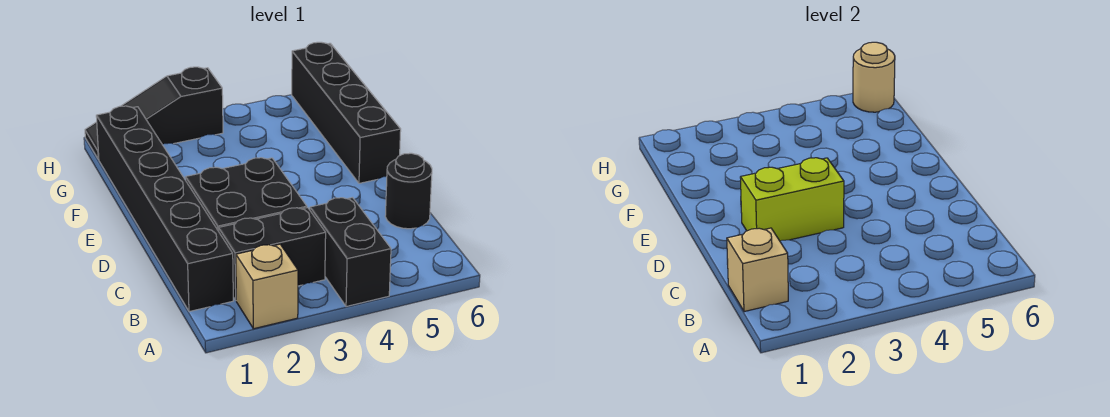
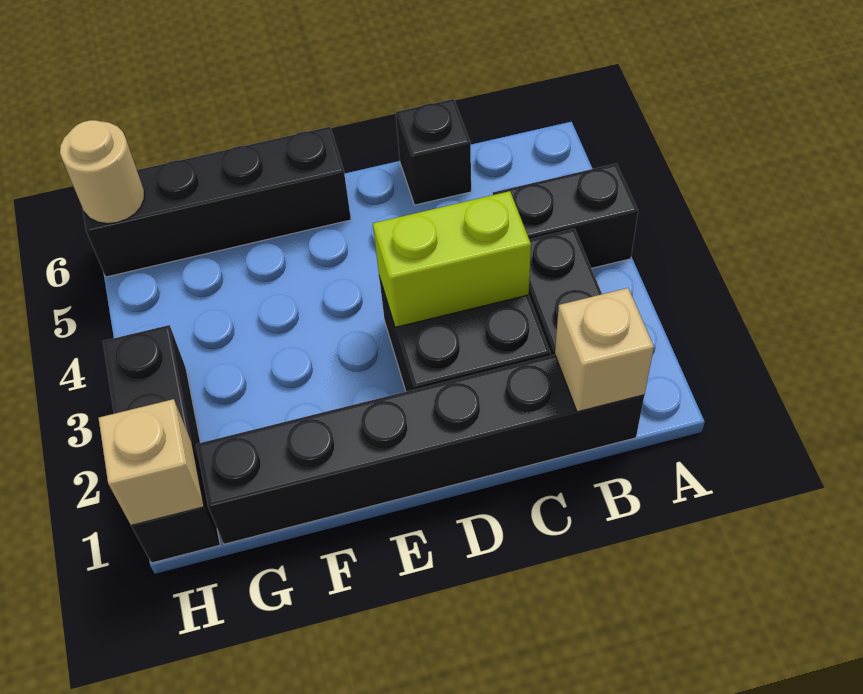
tan 1x1 brick [236,244,298,329] -> tan 1x1 brick moved to [99,399,204,525]
black 1x1 round brick [385,153,432,229] -> black 1x1 brick [396,99,471,205]
lime 1x2 brick [740,158,844,241] -> lime 1x2 brick turned to [373,191,531,327]
black 1x3 slope [85,67,223,159] -> black 1x3 brick [103,325,220,563]

